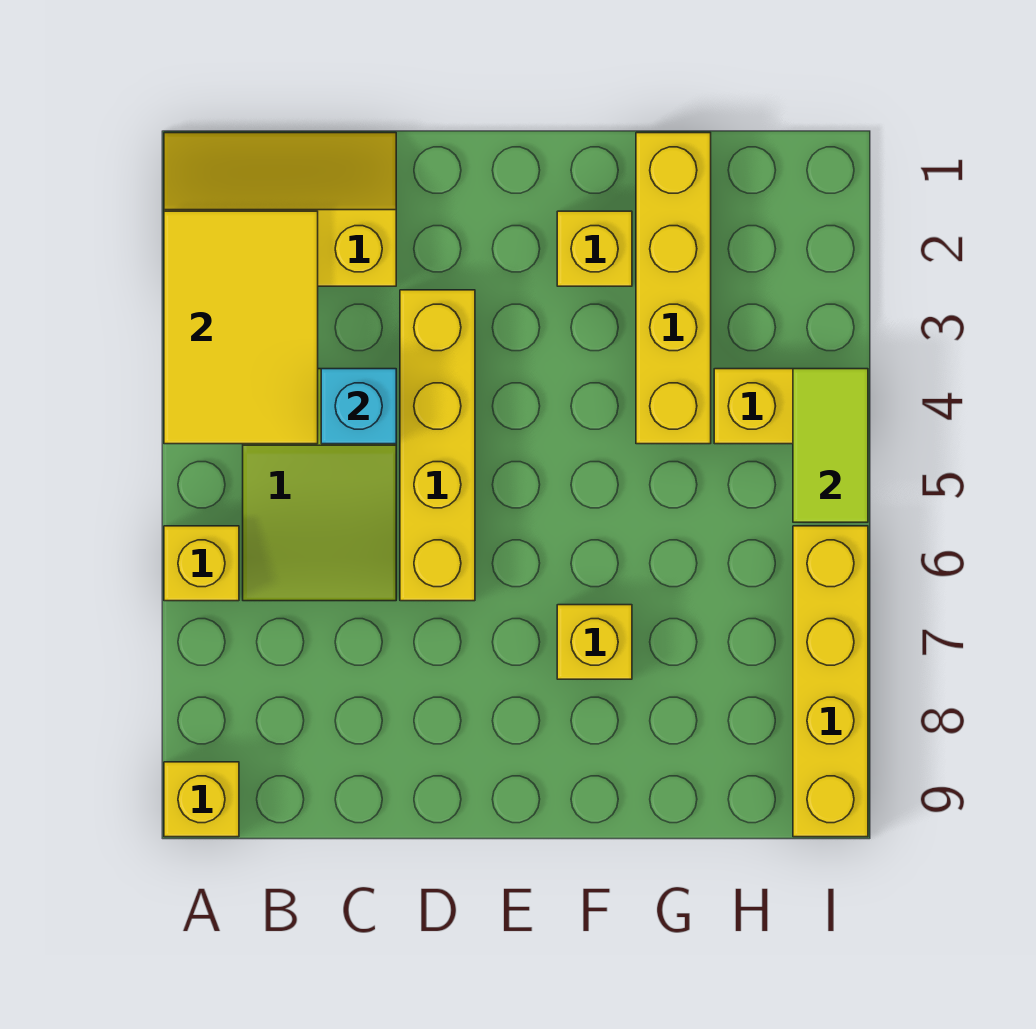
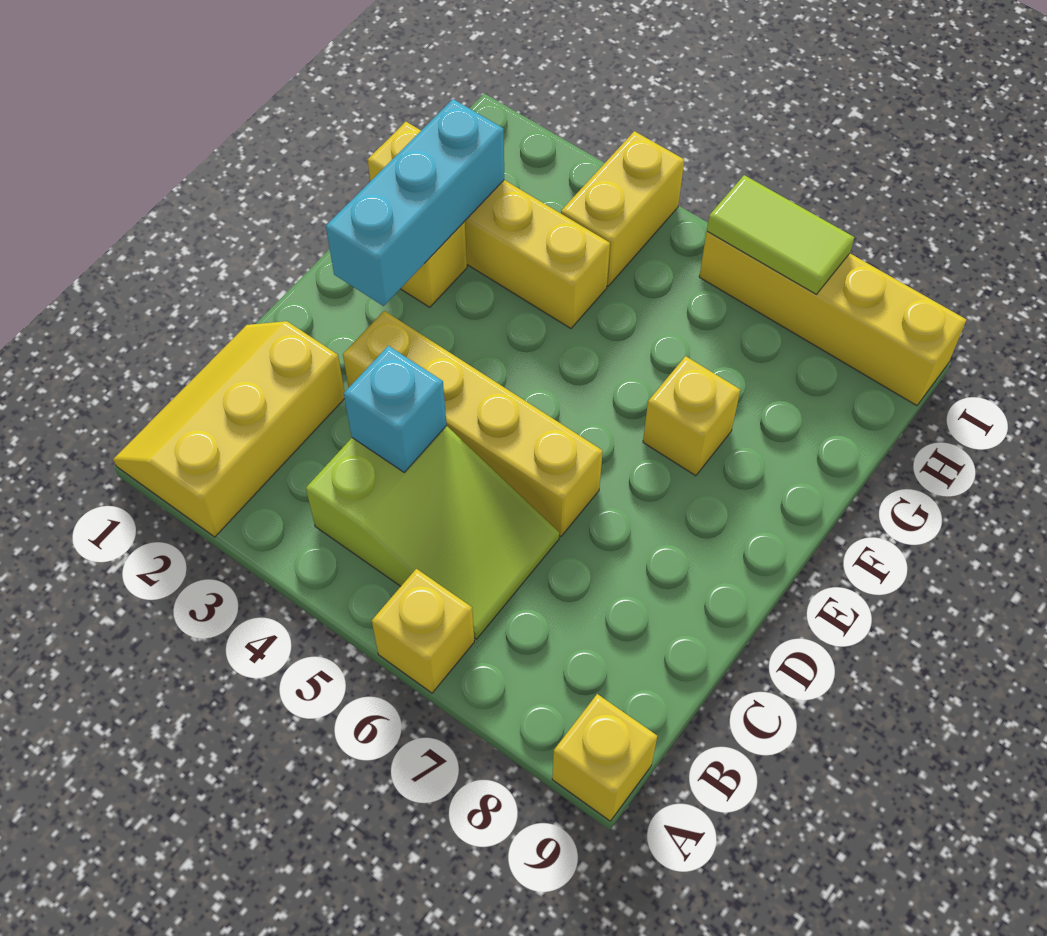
yellow 2x3 tile [164,211,318,444] -> none
none -> cyan 1x3 brick [326,99,504,306]
lime 1x2 tile [793,369,868,522] -> lime 1x2 tile moved to [707,175,854,294]

